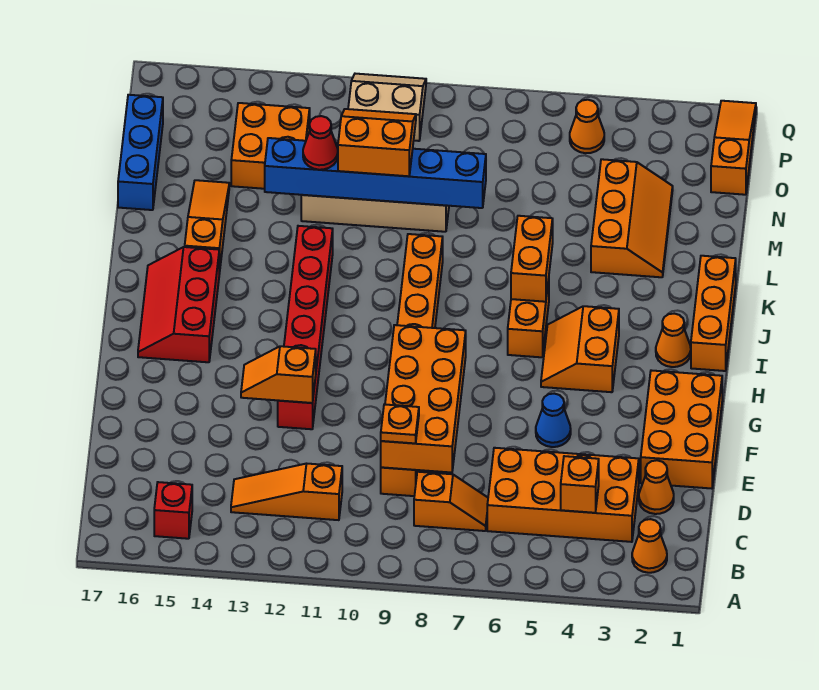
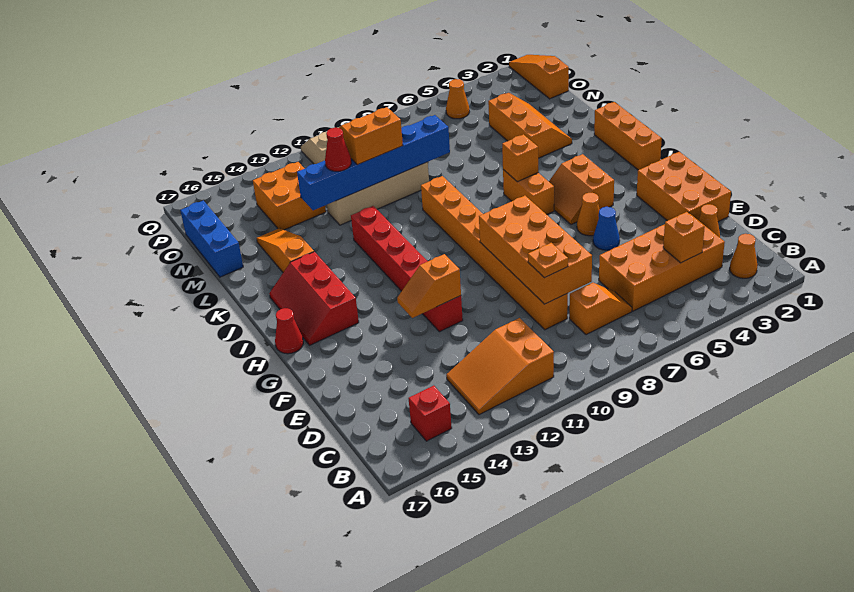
orange 1x3 slope [231,464,342,520] -> orange 2x3 slope [446,318,554,415]
none -> red 1x1 cone [275,308,303,354]
orange 1x1 cone [656,314,691,367] -> orange 1x1 cone moved to [577,193,600,236]
orange 1x2 brick [511,216,553,302] -> orange 1x1 brick [502,134,538,182]

